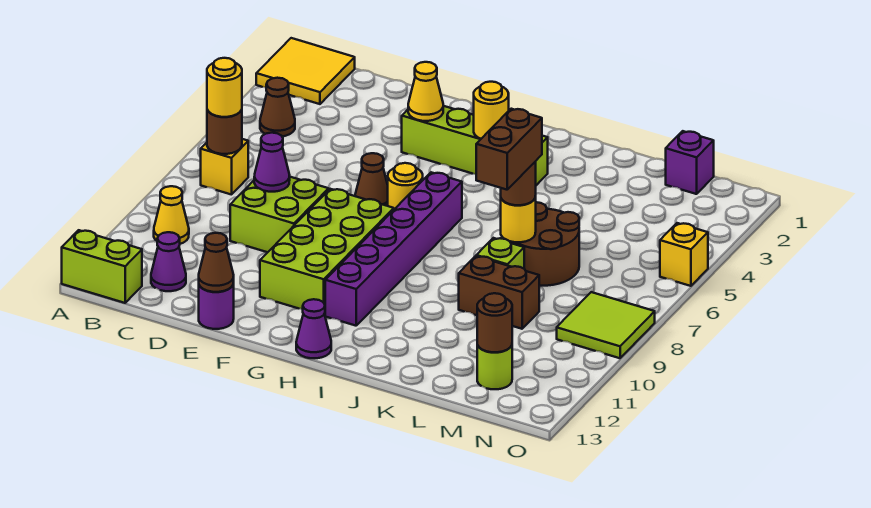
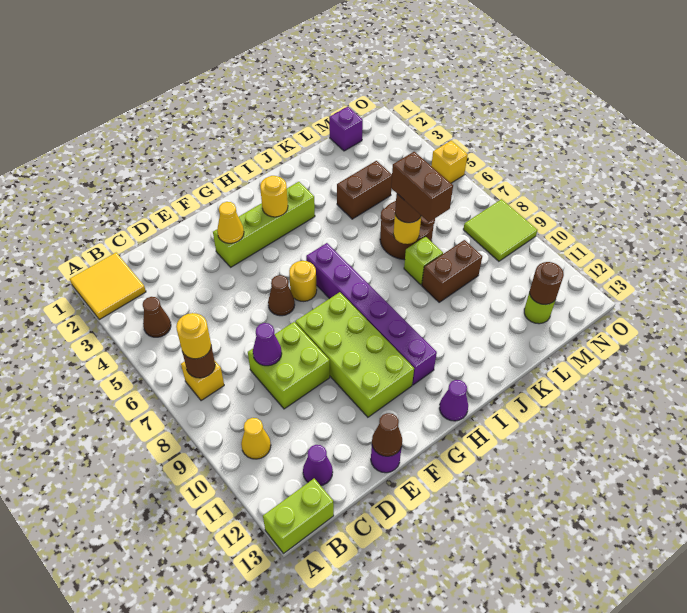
none -> brown 1x2 brick [337,161,392,219]

